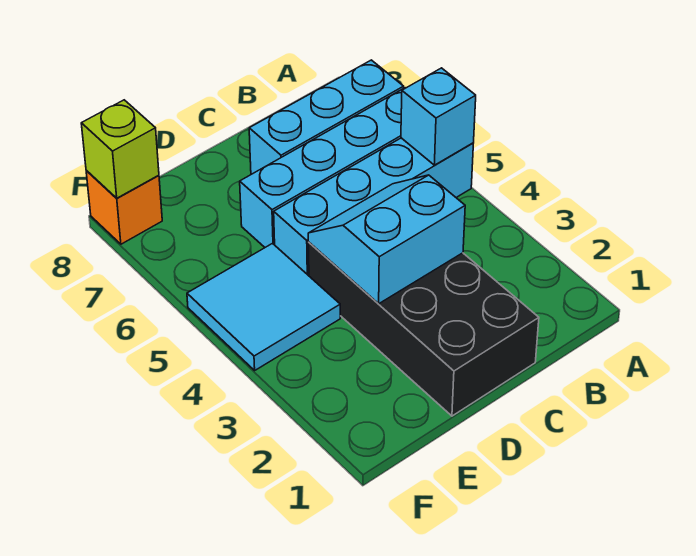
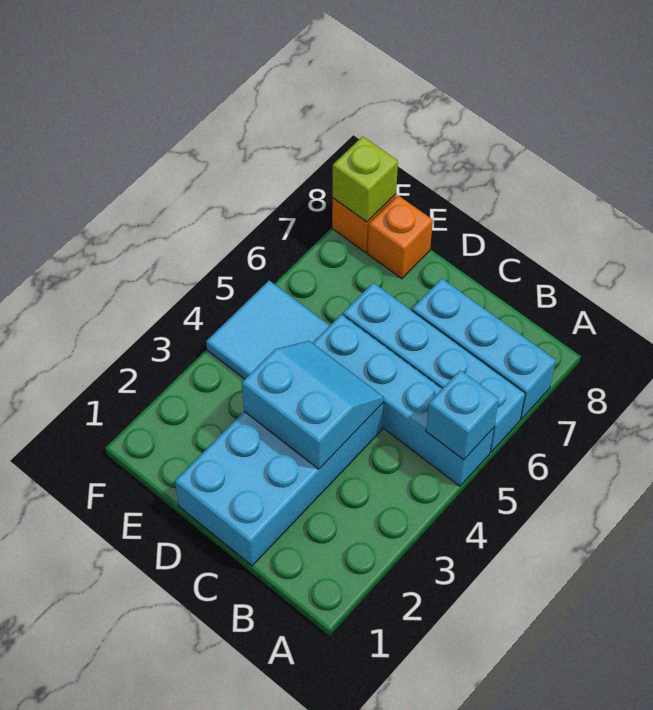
black 2x4 brick [308,242,539,416] -> cyan 2x4 brick [175,403,383,566]
none -> orange 1x1 brick [368,195,433,279]

